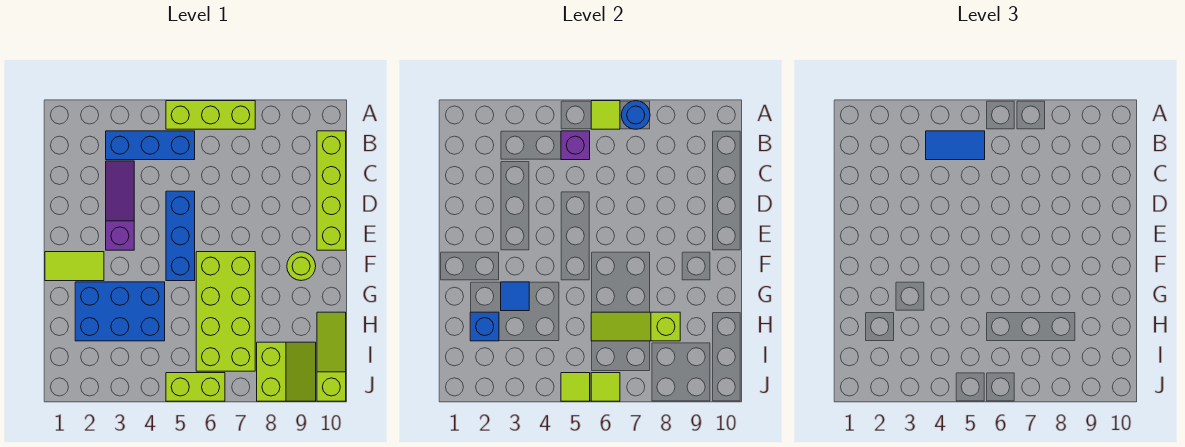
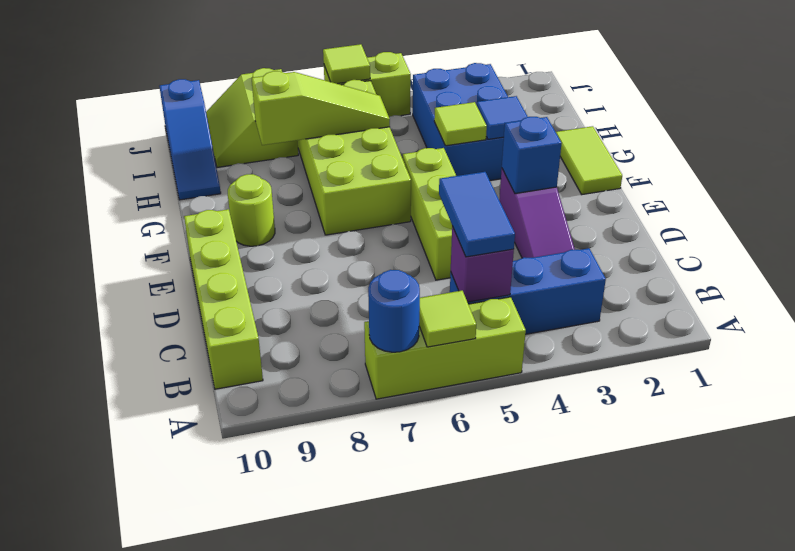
blue 1x2 tile [926,131,985,160] -> blue 1x2 tile turned to [439,172,515,257]
blue 1x3 brick [166,191,195,281] -> lime 1x3 brick [403,148,456,280]
lime 1x2 tile [45,252,104,281] -> lime 1x2 tile turned to [556,126,622,194]
blue 2x3 brick [75,282,165,341] -> blue 2x3 brick turned to [413,63,508,180]
blue 1x1 brick [470,312,499,341] -> blue 1x1 brick moved to [502,117,562,193]
lime 1x3 slope [317,312,346,401] -> blue 1x3 slope [159,79,221,200]
lime 1x1 tile [561,373,590,401] -> lime 1x1 tile moved to [434,102,487,146]

